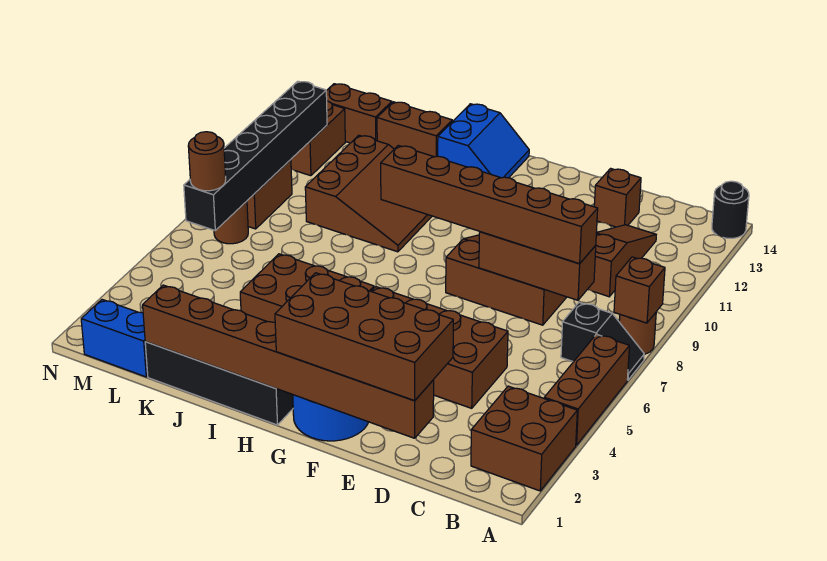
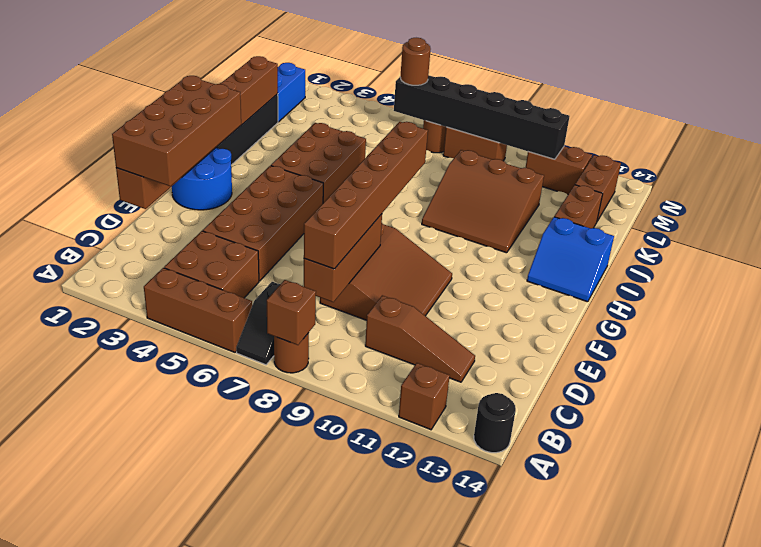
brown 2x2 brick [471,386,577,491] -> brown 2x2 brick moved to [164,231,259,298]
brown 1x1 brick [594,168,641,227] -> brown 1x1 brick moved to [399,363,450,430]

